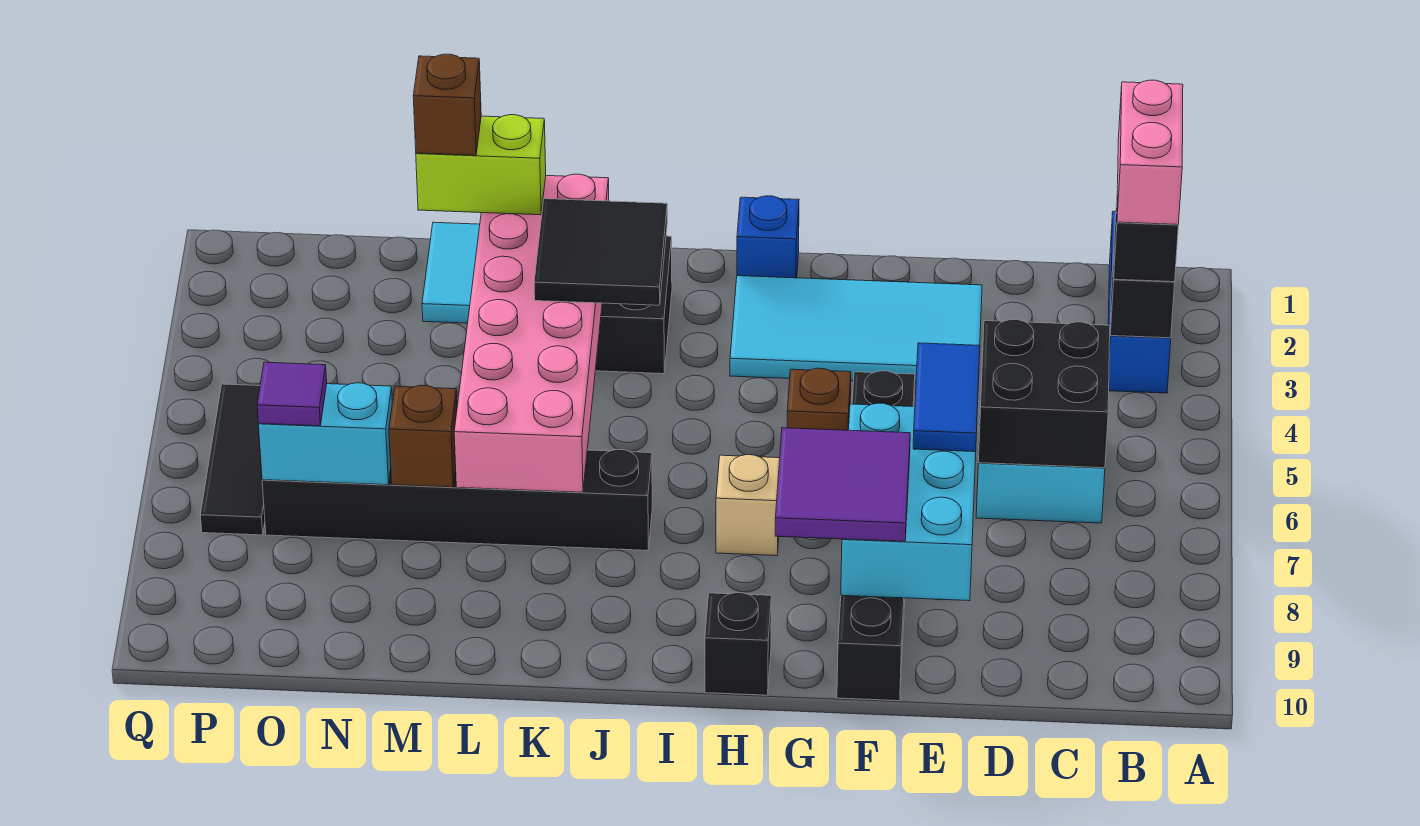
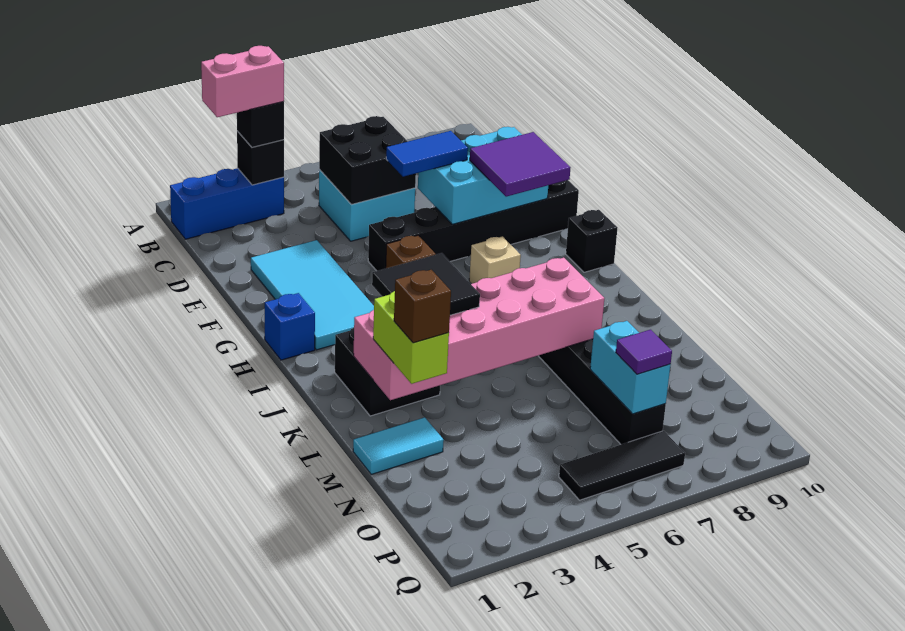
brown 1x1 brick [389,385,457,487] -> none

